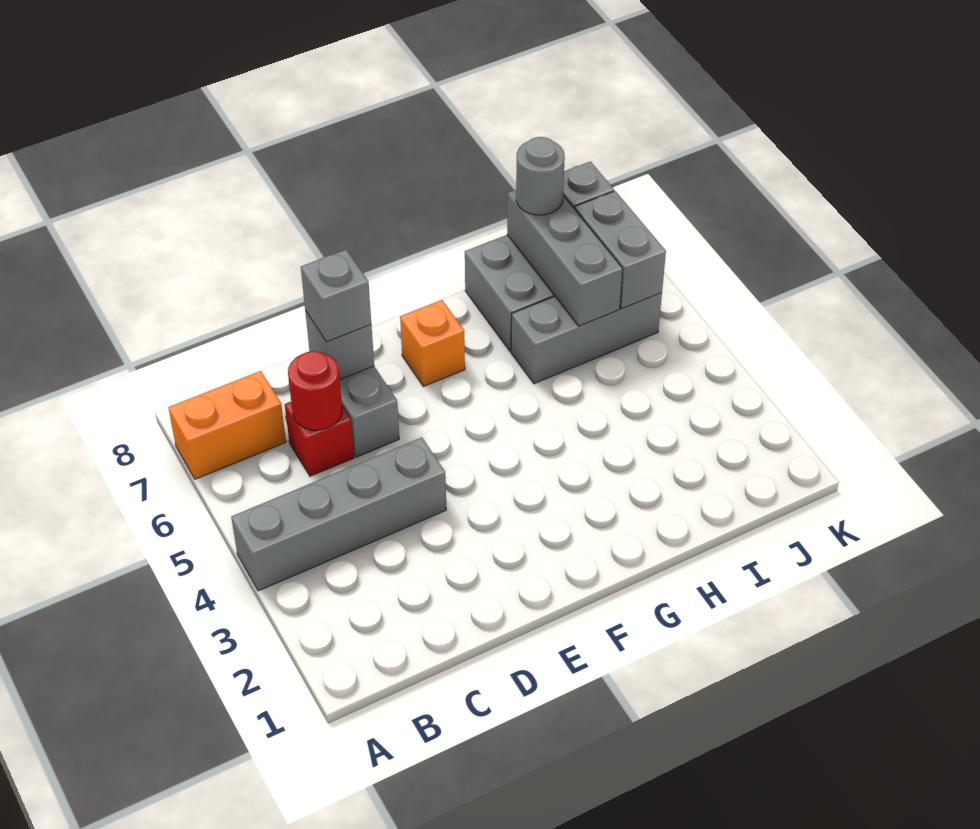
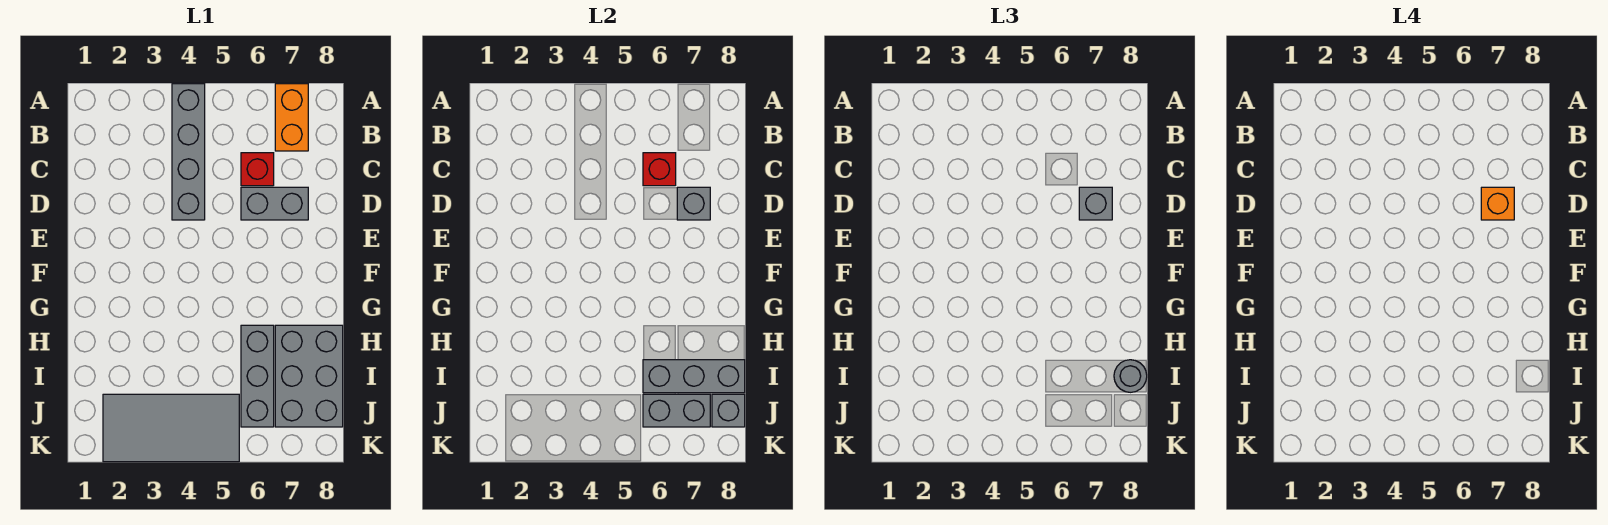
red 1x1 round brick [288,351,342,430] -> red 1x1 brick [643,153,676,186]
orange 1x1 brick [400,300,465,387] -> orange 1x1 brick moved to [1481,187,1514,220]
none -> grey 2x4 tile [103,394,239,462]

